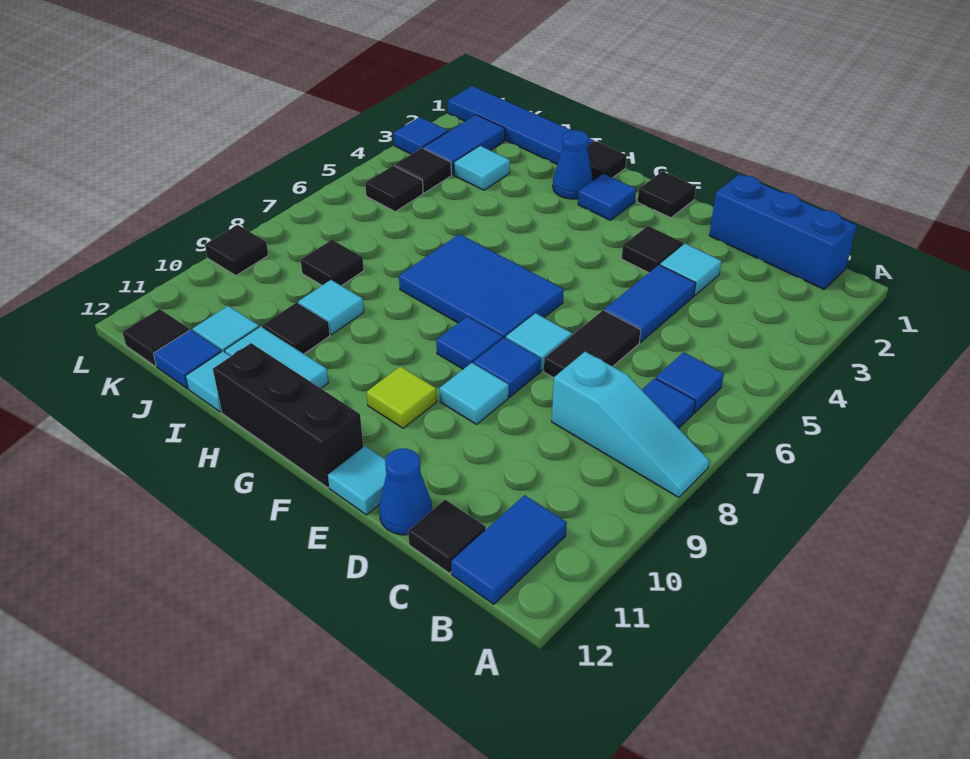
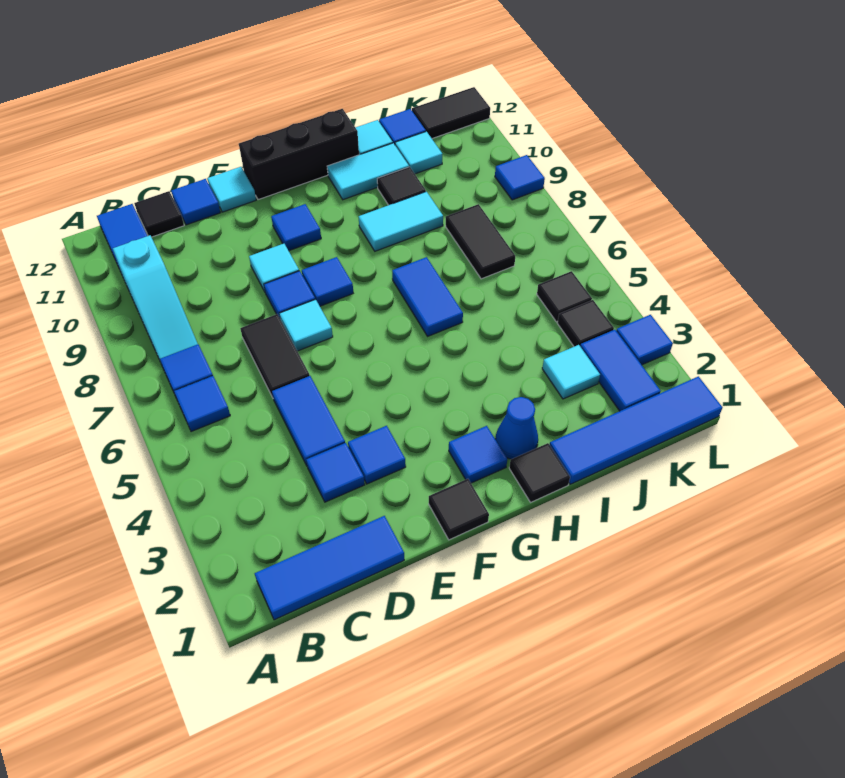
cyan 1x3 slope [552,352,709,497] -> cyan 1x3 slope turned to [113,235,198,362]
blue 1x3 brick [709,174,857,289] -> blue 1x3 tile [255,516,404,620]
cyan 1x1 tile [660,244,721,296] -> blue 1x1 tile [306,443,365,502]
blue 1x1 cone [379,449,432,535] -> blue 1x1 tile [171,179,221,225]
black 1x1 tile [622,226,683,273] -> blue 1x1 tile [348,426,406,484]
blue 2x3 tile [399,234,564,338] -> blue 1x2 tile [392,257,463,336]
lime 1x1 tile [367,366,437,428] -> blue 1x1 tile [271,204,321,251]
cyan 1x1 tile [298,280,364,335] -> cyan 1x2 tile [359,192,443,251]
black 1x1 tile [301,240,364,286] -> black 1x2 tile [446,204,515,279]
black 1x1 tile [122,309,189,366] -> black 1x2 tile [412,87,490,139]
black 1x1 tile [205,225,268,275] -> blue 1x1 tile [495,155,545,200]

